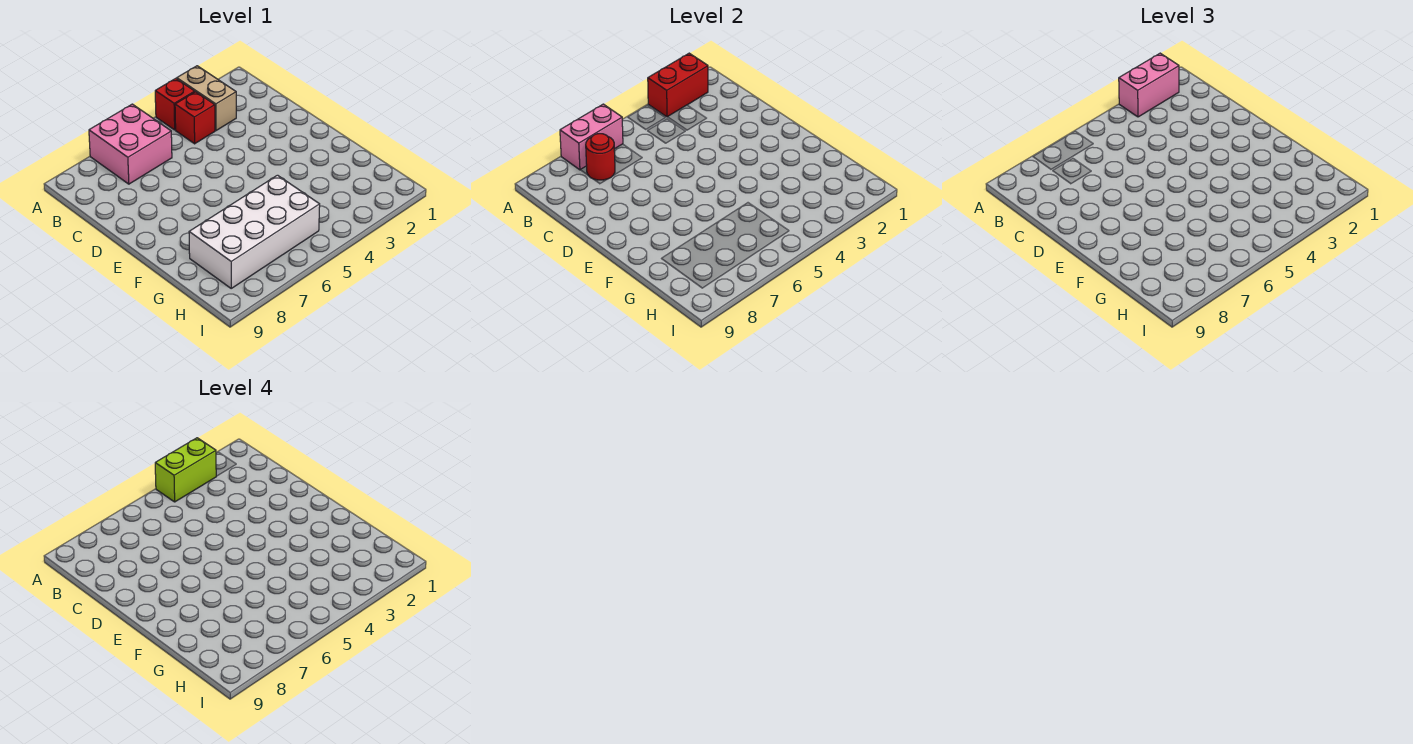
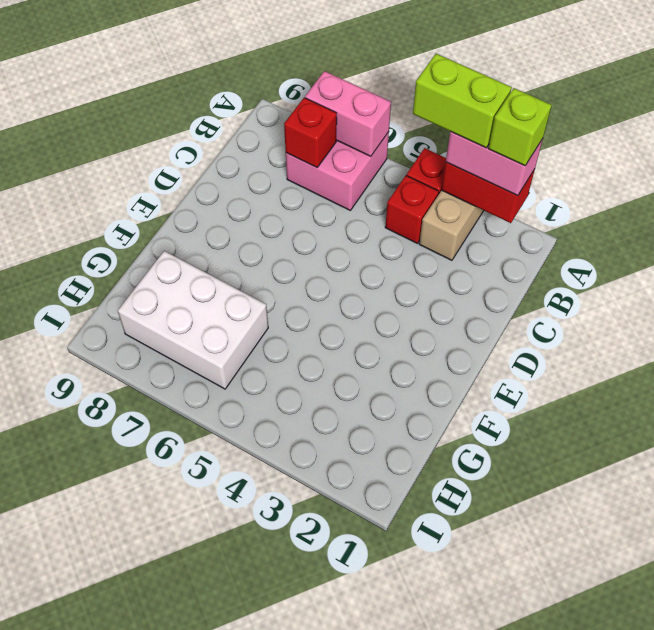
none -> lime 1x1 brick [488,88,552,166]
red 1x1 round brick [586,134,615,180] -> red 1x1 brick [284,98,337,167]
white 2x4 brick [189,175,320,288] -> white 2x3 brick [118,251,268,389]

